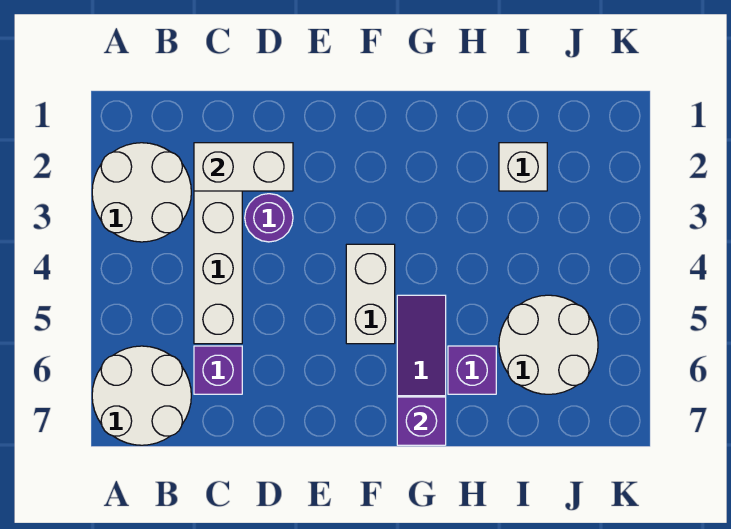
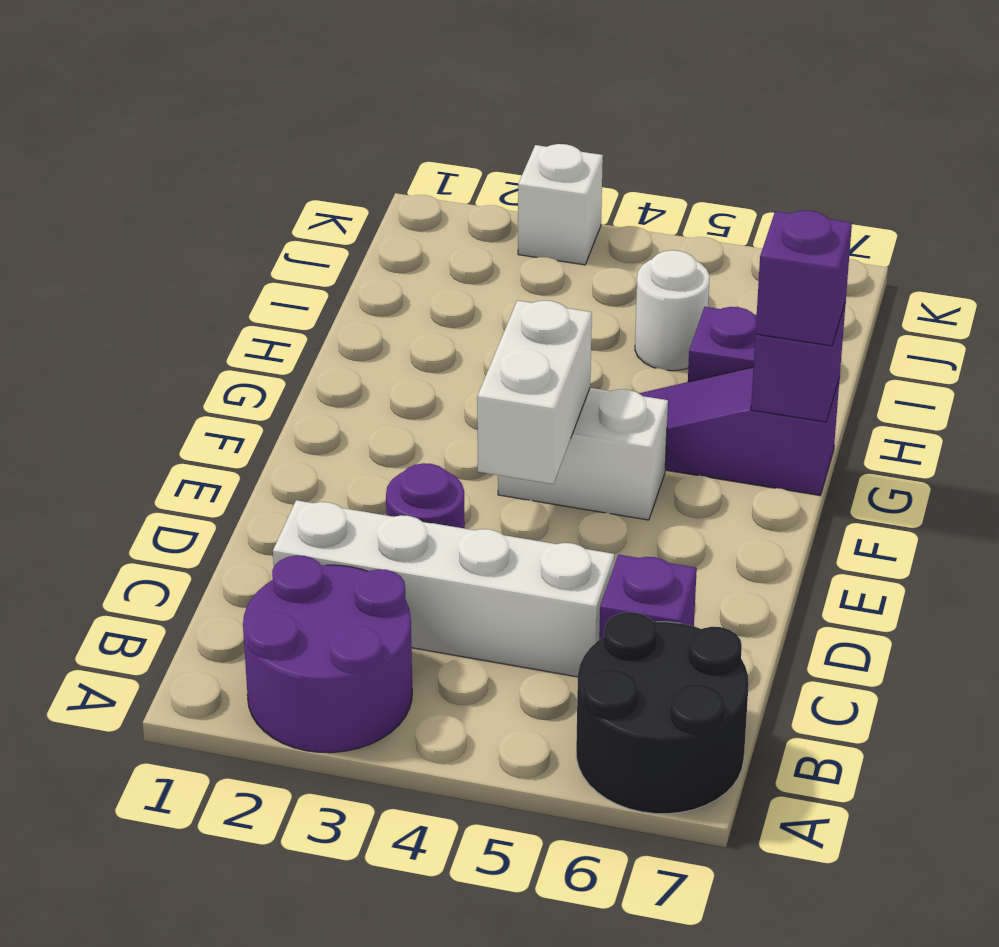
white 2x2 round brick [92,143,191,242] -> purple 2x2 round brick [243,555,412,753]
white 2x2 round brick [92,346,191,445] -> black 2x2 round brick [576,612,749,814]
white 1x2 brick [194,143,293,191] -> white 1x2 brick moved to [477,300,592,484]
none -> purple 1x1 brick [756,211,852,346]
white 1x1 brick [499,143,547,191] -> white 1x1 brick moved to [518,144,603,265]
white 2x2 round brick [499,295,598,394] -> white 1x1 round brick [635,250,710,371]

